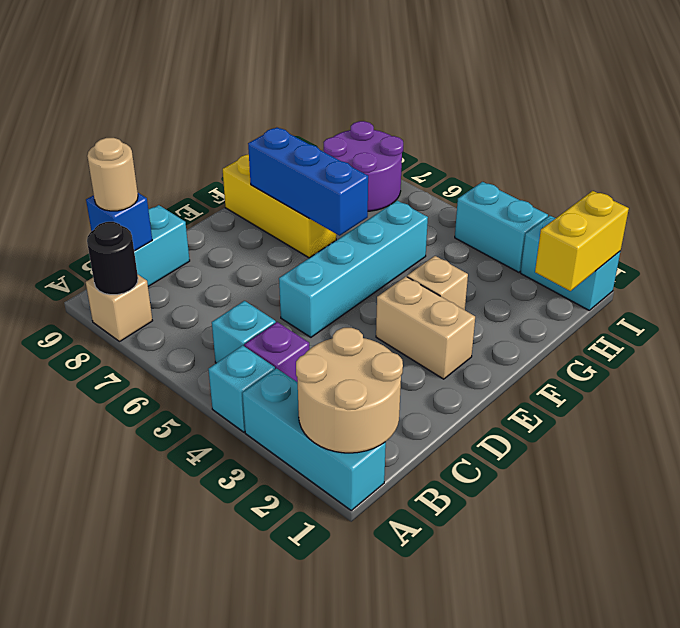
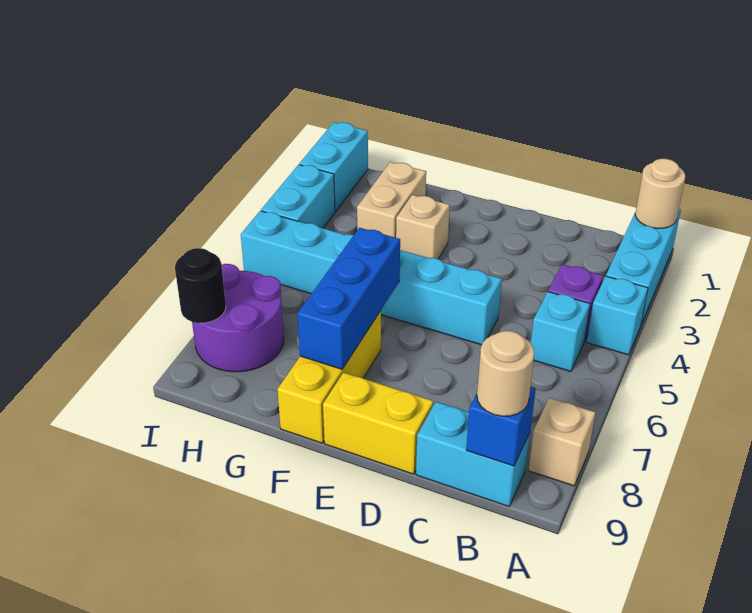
tan 2x2 round brick [296,328,403,453] -> tan 1x1 round brick [635,159,685,229]
black 1x1 round brick [87,222,138,295] -> black 1x1 round brick moved to [175,248,226,323]
cyan 1x4 brick [279,201,428,337] -> cyan 1x6 brick [241,211,502,345]
tan 1x2 brick [376,277,475,379] -> tan 1x2 brick moved to [357,162,426,238]
yellow 1x2 brick [535,191,629,291] -> yellow 1x2 brick moved to [323,372,433,474]

